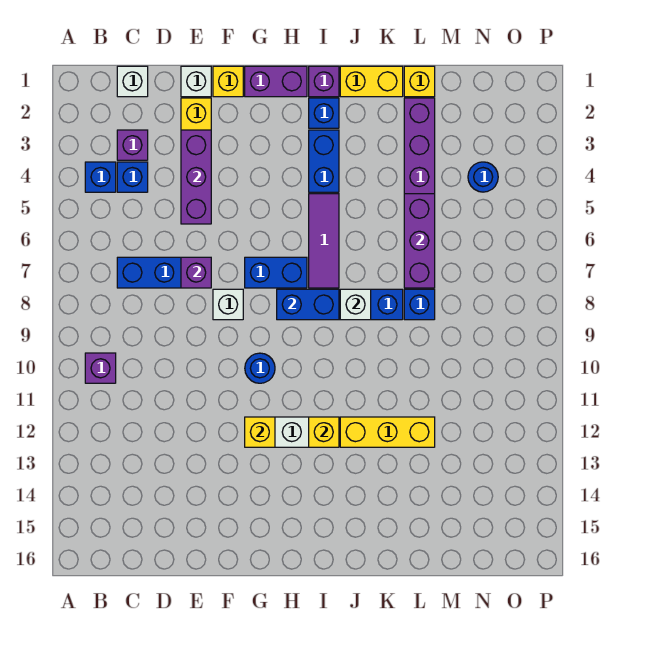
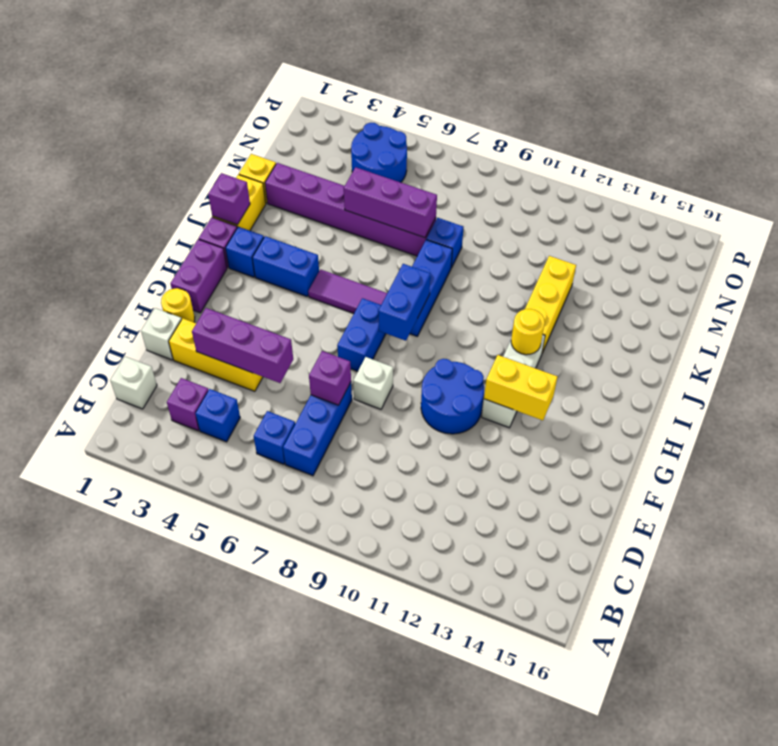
blue 1x1 brick [85,162,116,192] -> blue 1x1 brick moved to [254,411,295,464]
purple 1x1 brick [85,353,116,383] -> purple 1x1 brick moved to [208,173,250,225]
yellow 1x1 brick [213,66,243,97] -> yellow 1x1 round brick [161,288,195,322]
blue 1x1 round brick [245,353,275,383] -> blue 2x2 round brick [421,359,484,434]
yellow 1x1 brick [245,417,275,447] -> yellow 1x2 brick [484,355,557,420]
yellow 1x1 brick [309,417,339,447] -> yellow 1x1 round brick [511,309,545,355]
white 1x1 brick [340,289,371,320] -> none
blue 1x1 round brick [468,162,498,192] -> blue 2x2 round brick [351,123,407,182]

